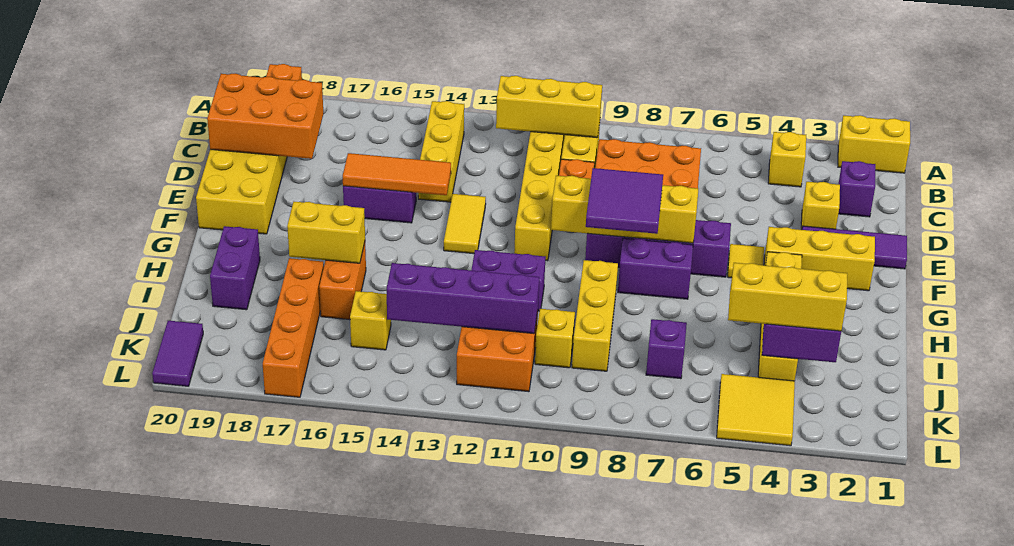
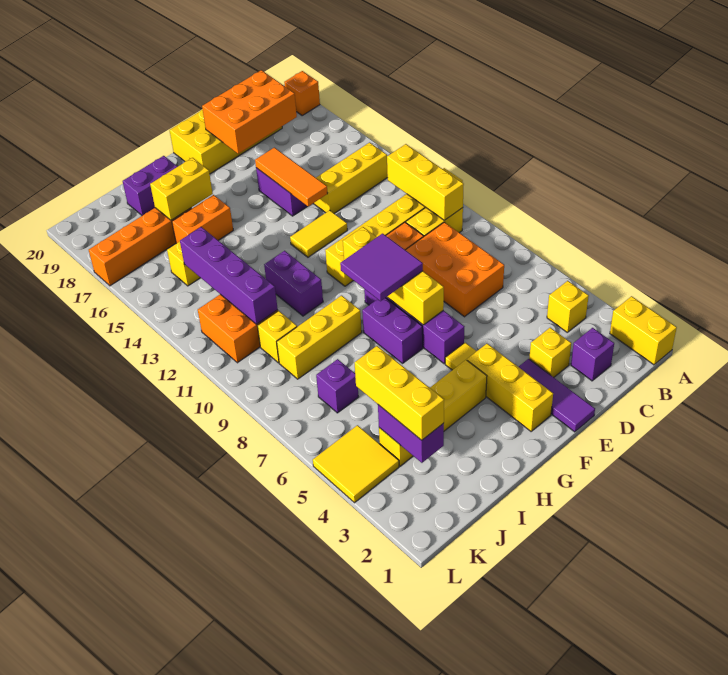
orange 2x3 brick [207,73,323,159] -> orange 2x3 brick turned to [202,70,297,154]
yellow 1x2 brick [287,202,365,263] -> yellow 1x2 brick turned to [150,158,213,220]
purple 1x2 tile [152,321,203,386] -> none

